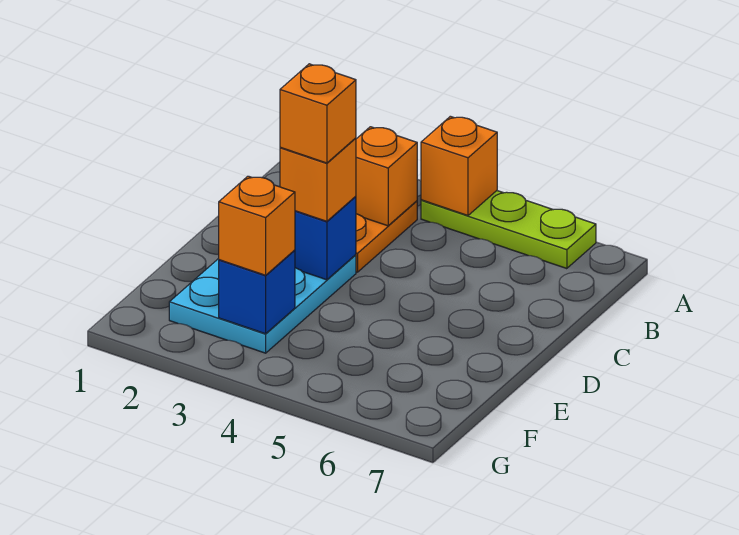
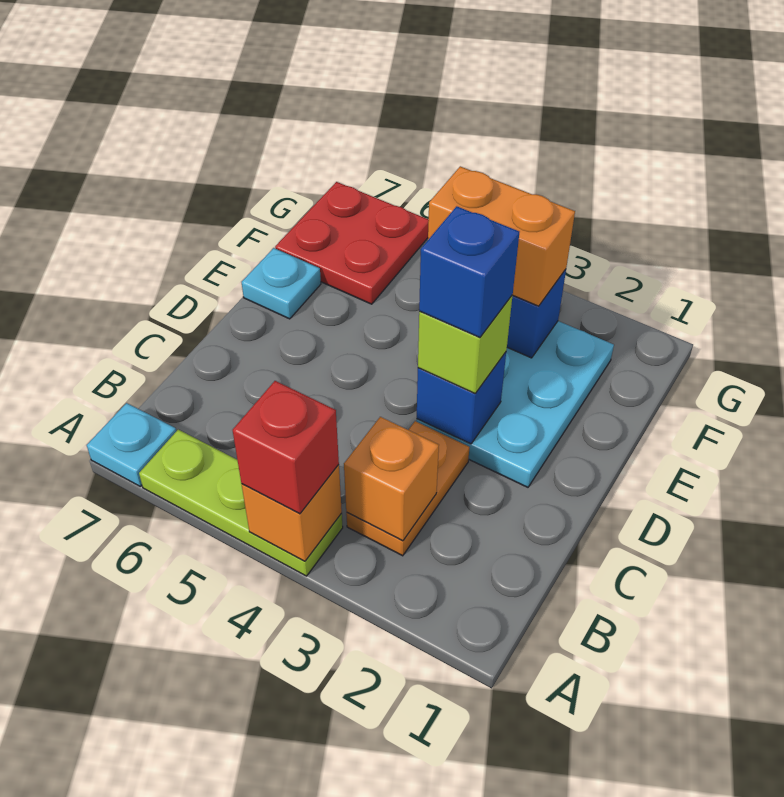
none -> red 1x1 brick [233,381,339,514]
none -> cyan 1x1 plate [87,403,176,486]
orange 1x1 brick [280,138,356,221] -> lime 1x1 brick [418,295,513,393]
orange 1x1 brick [280,64,356,163] -> blue 1x1 brick [419,206,519,338]
none -> cyan 1x1 plate [242,248,321,319]
orange 1x1 brick [219,176,295,275] -> orange 1x2 brick [428,166,575,306]
none -> red 2x2 plate [275,182,429,304]

